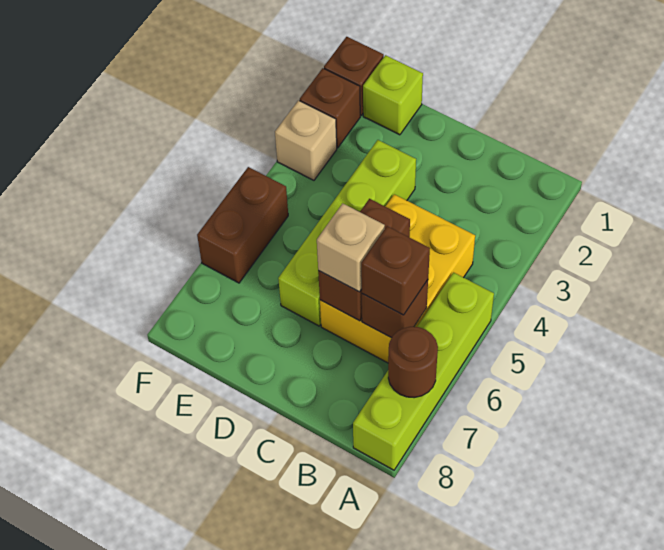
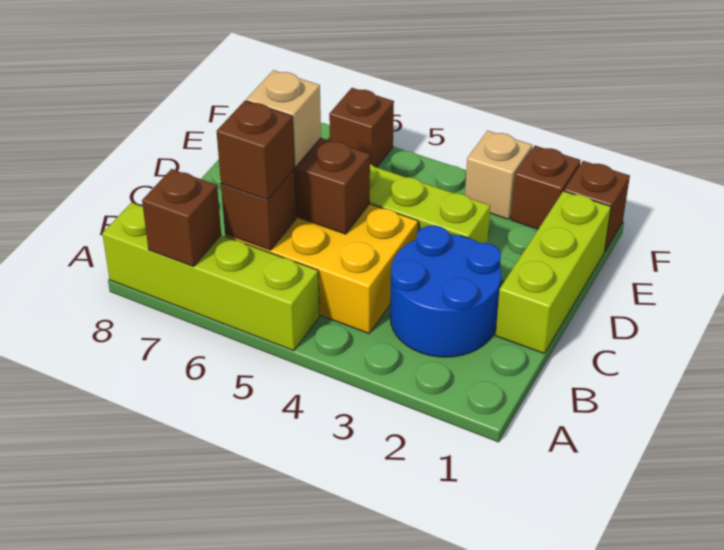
brown 1x1 round brick [388,327,438,398] -> brown 1x1 brick [142,169,221,267]
none -> blue 2x2 round brick [390,226,501,357]
lime 1x1 brick [363,55,423,135] -> lime 1x3 brick [496,191,611,353]
brown 1x2 brick [197,167,288,283] -> brown 1x1 brick [329,88,394,167]

